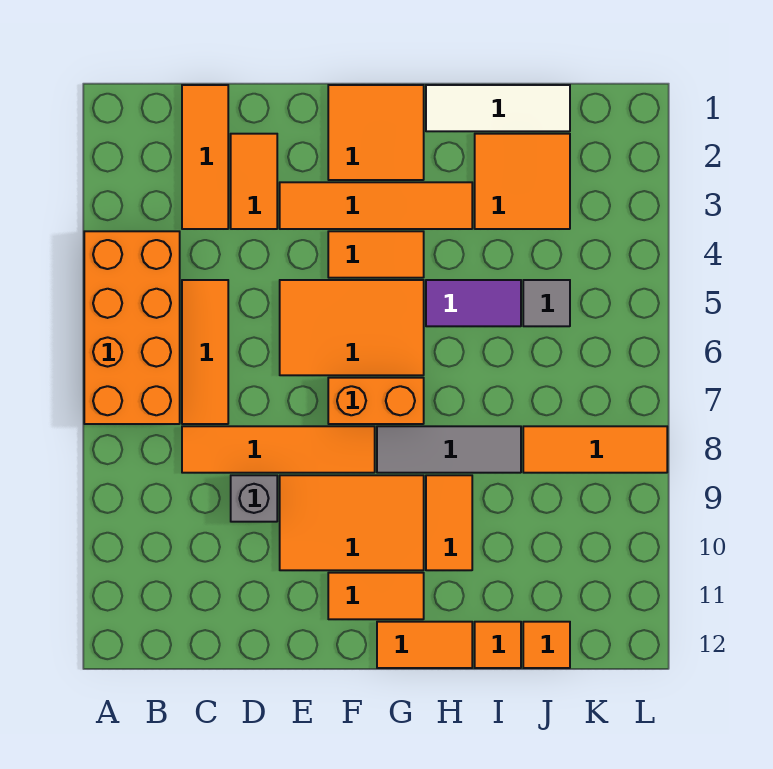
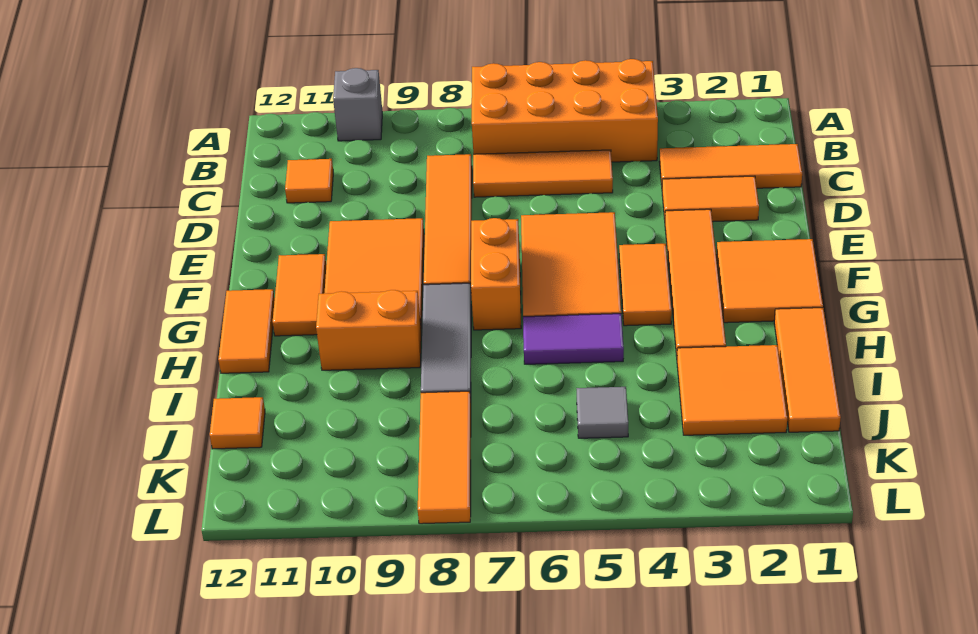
grey 1x1 brick [231,475,277,522] -> grey 1x1 brick moved to [333,68,382,141]
white 1x3 tile [426,85,570,131] -> orange 1x3 tile [774,308,841,432]
purple 1x2 tile [426,280,521,326] -> purple 1x2 tile turned to [523,314,624,364]
orange 1x2 tile [426,475,472,570] -> orange 1x2 brick [316,290,421,370]
orange 1x1 tile [475,622,521,668] -> orange 1x1 tile moved to [285,159,333,203]

